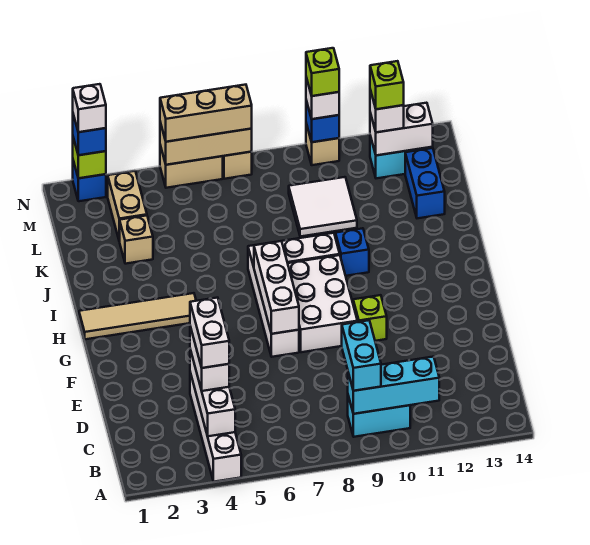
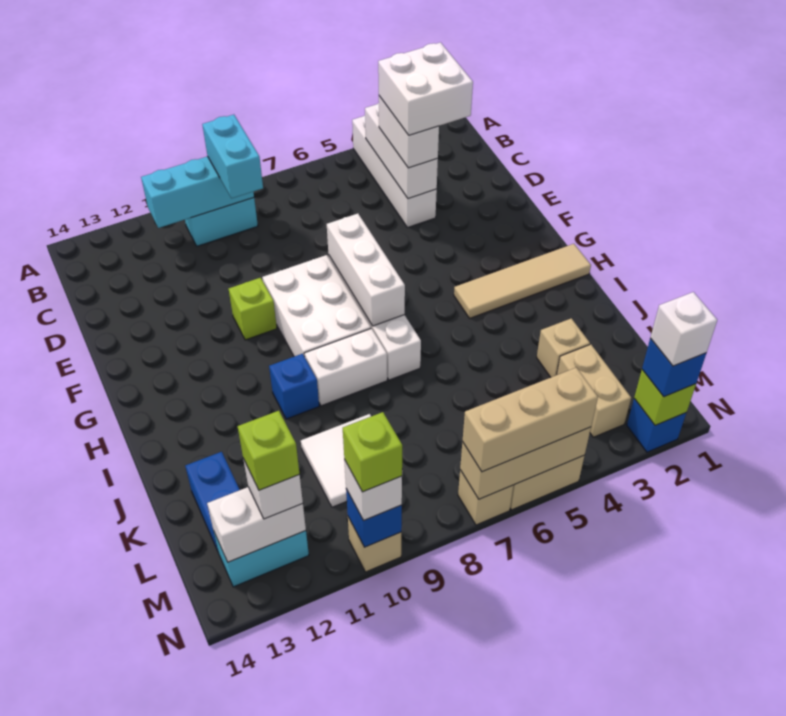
white 1x2 brick [190,298,229,368] -> white 2x2 brick [378,42,473,135]

